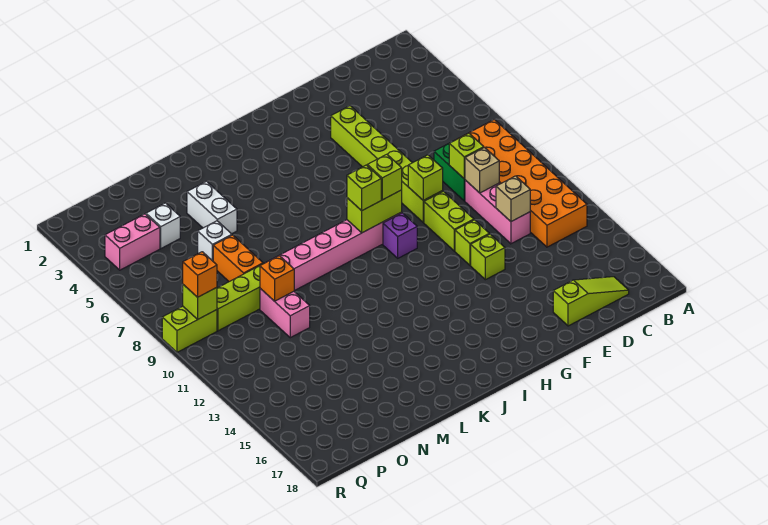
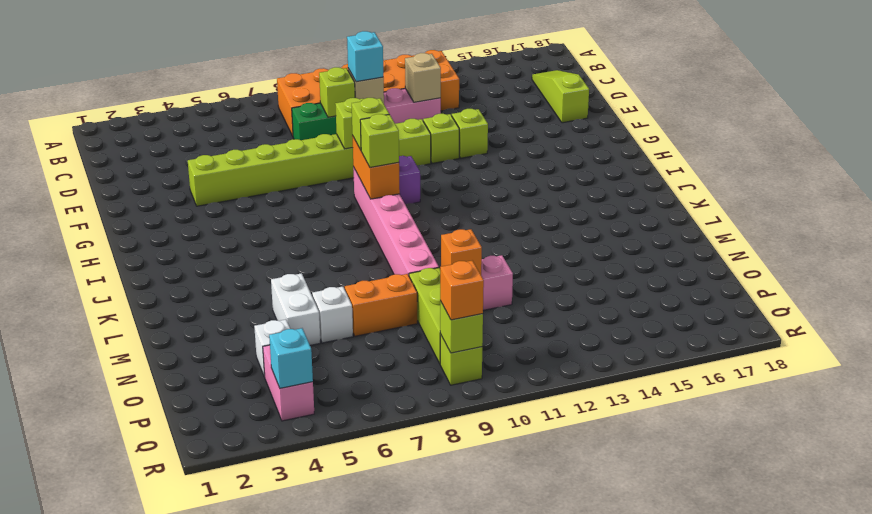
none -> cyan 1x1 brick [347,31,383,82]
lime 1x2 brick [347,190,402,233] -> orange 1x2 brick [352,136,400,199]
white 1x2 brick [187,181,237,234] -> white 1x2 brick turned to [271,273,320,345]
none -> cyan 1x1 brick [269,328,313,388]
lime 1x2 brick [162,306,217,352] -> lime 1x1 brick [440,334,482,385]

